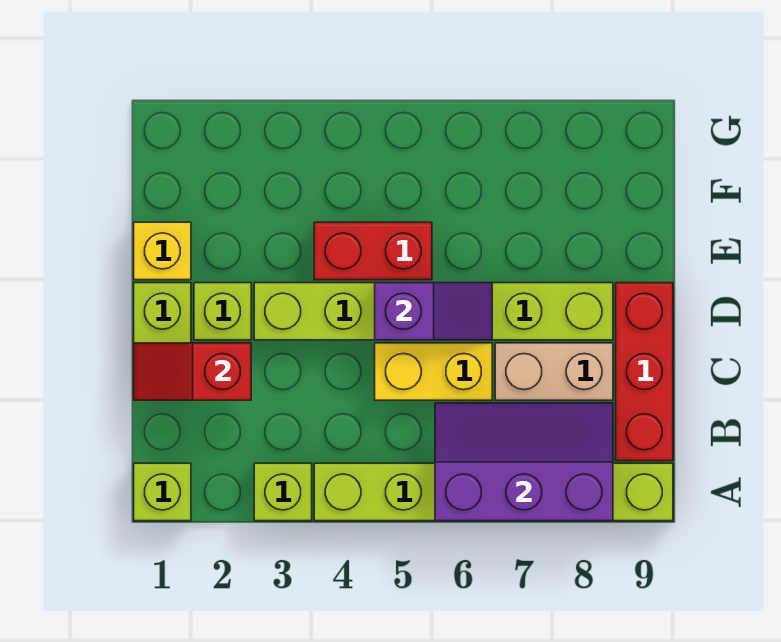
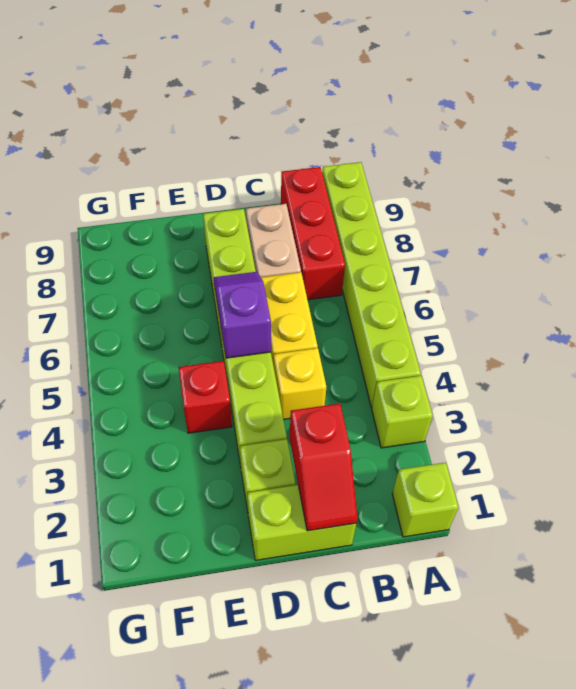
purple 2x3 slope [435,403,613,521] -> none
red 1x3 brick [616,283,673,461] -> red 1x3 brick turned to [281,167,345,300]
yellow 1x1 brick [134,222,191,280] -> yellow 1x1 brick moved to [273,348,326,419]
red 1x2 brick [314,222,432,280] -> red 1x1 brick [179,361,232,433]

